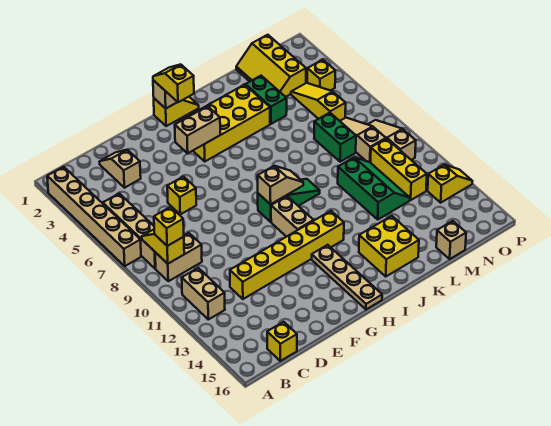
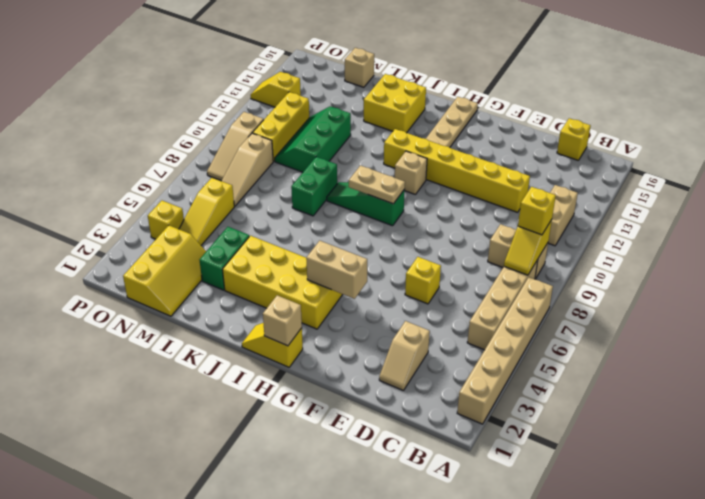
yellow 1x2 slope [153,64,194,102] -> none
tan 1x2 slope [258,166,303,204] -> tan 1x2 plate [349,165,405,204]
tan 1x2 brick [271,196,314,237] -> tan 1x1 brick [395,151,427,195]
green 1x2 brick [314,113,356,162] -> green 1x2 brick moved to [291,157,337,216]

